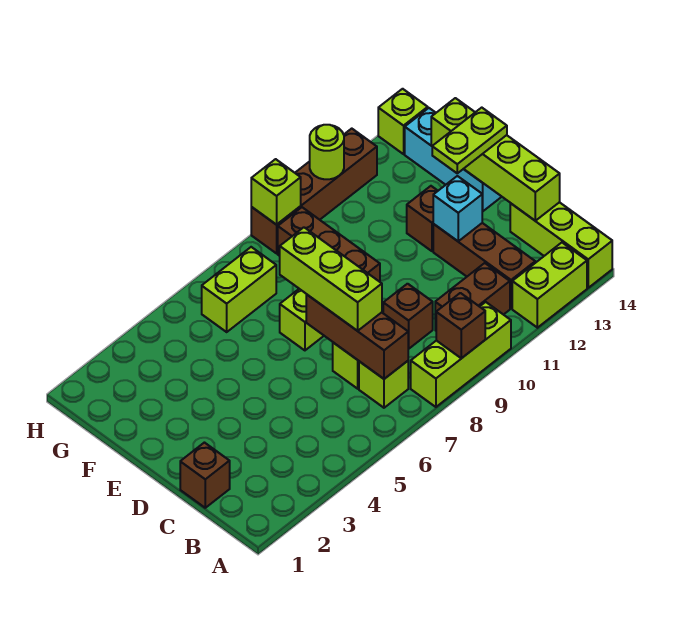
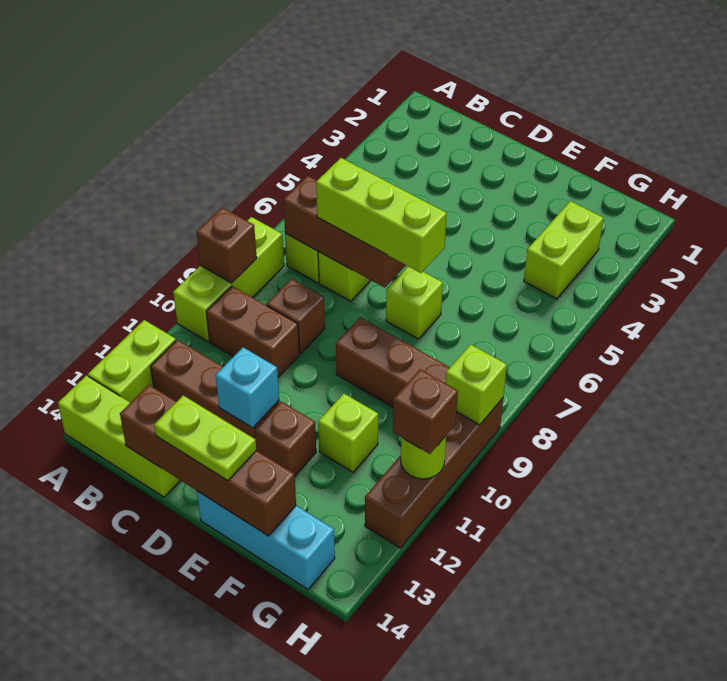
brown 1x2 brick [435,263,510,330] -> brown 1x2 brick turned to [206,286,299,377]
brown 1x1 brick [180,443,230,508] -> brown 1x1 brick moved to [393,369,458,454]
lime 1x4 brick [431,98,560,221] -> brown 1x4 brick [120,385,296,536]
lime 1x2 plate [432,108,507,173] -> lime 1x2 plate turned to [154,396,256,481]
lime 1x2 brick [202,247,276,332] -> lime 1x2 brick moved to [524,201,604,299]
lime 1x1 brick [378,89,428,154] -> lime 1x1 brick moved to [318,394,378,472]

